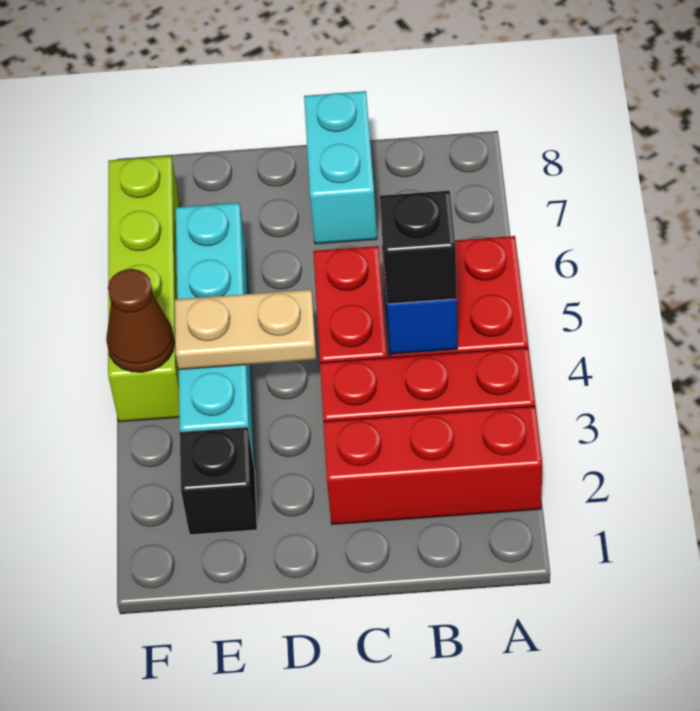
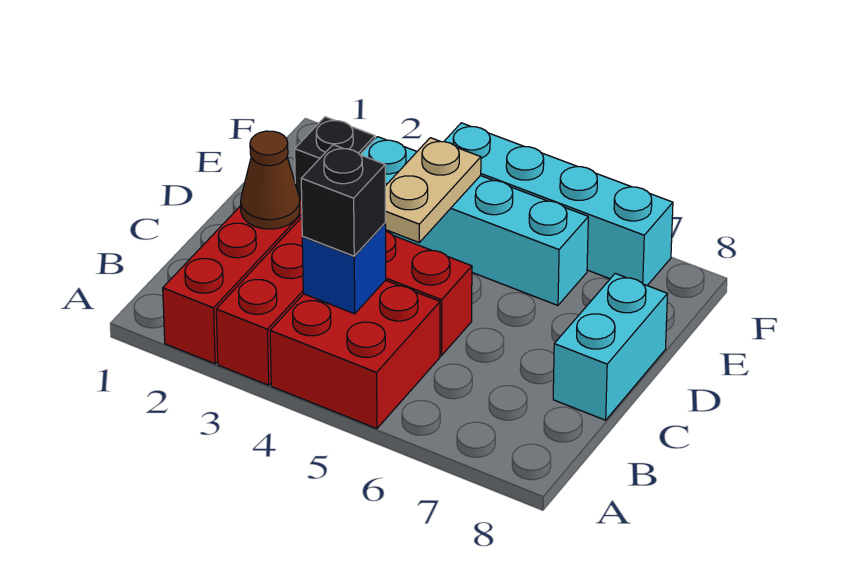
cyan 1x2 brick [304,91,377,244] -> cyan 1x2 brick turned to [553,274,667,420]
lime 1x4 brick [108,156,180,422] -> cyan 1x4 brick [444,123,673,285]
brown 1x1 cone [106,269,175,372] -> brown 1x1 cone moved to [241,131,300,229]

